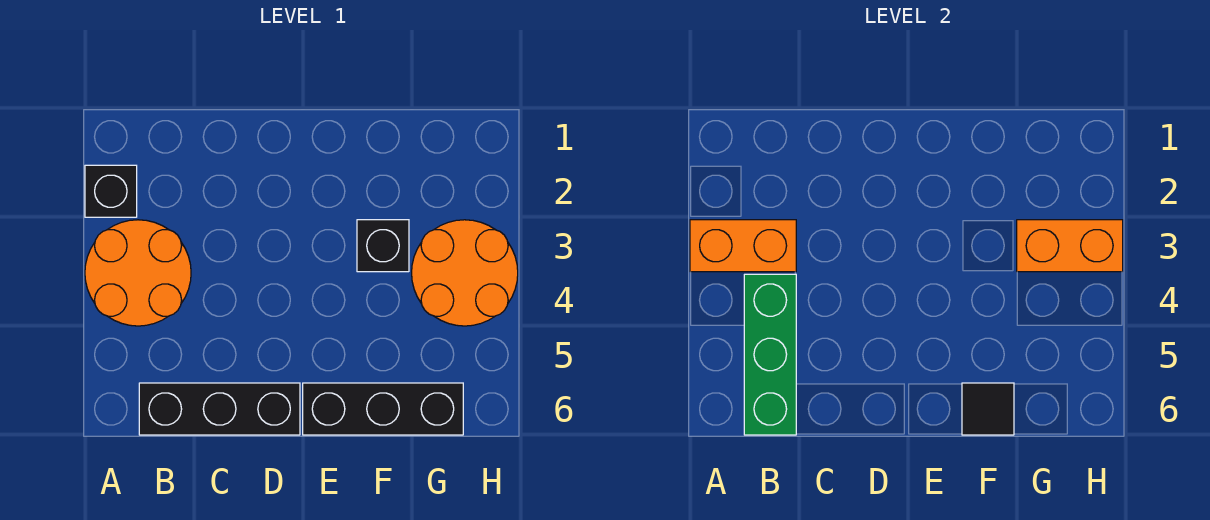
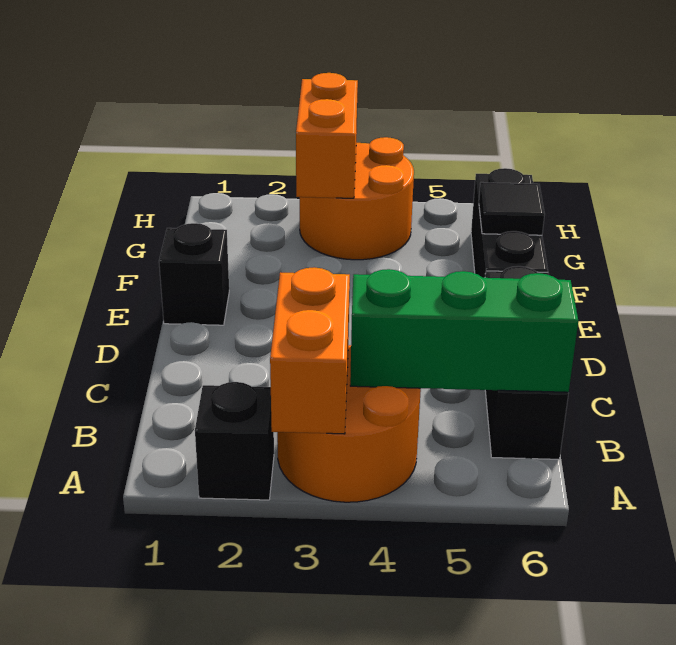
black 1x1 brick [357,220,409,272] -> black 1x1 brick moved to [159,223,229,325]

